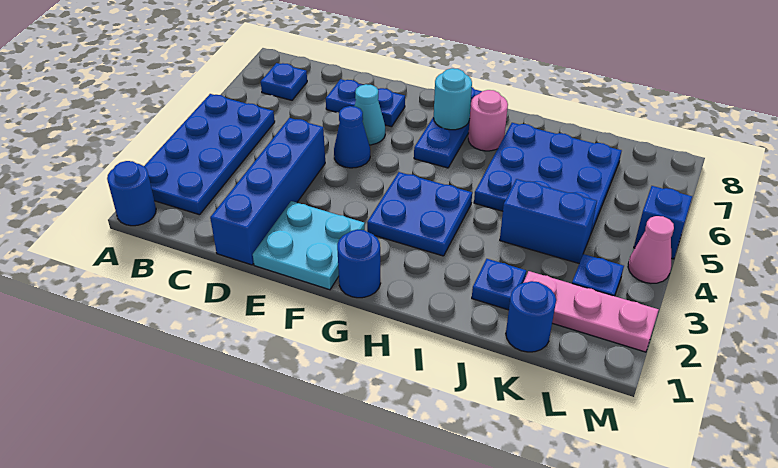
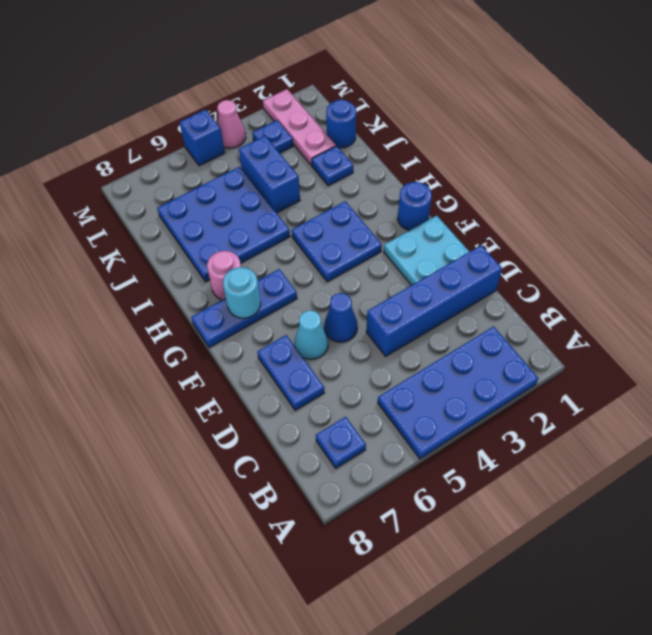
blue 1x1 round brick [107,161,156,226] -> none

